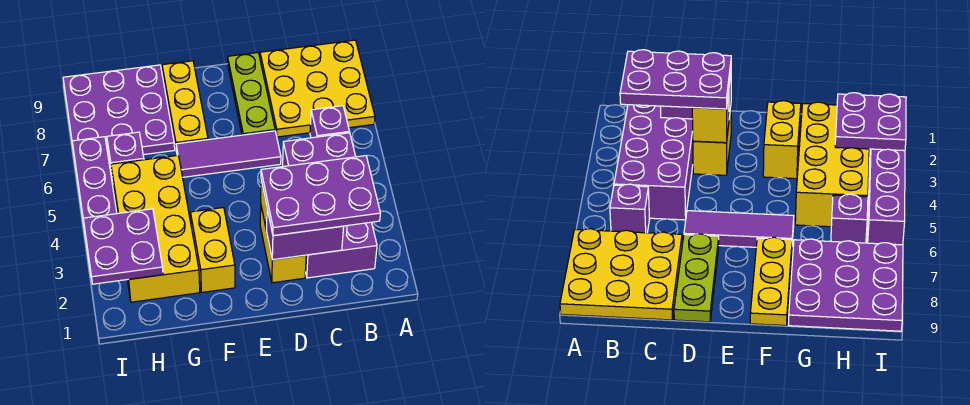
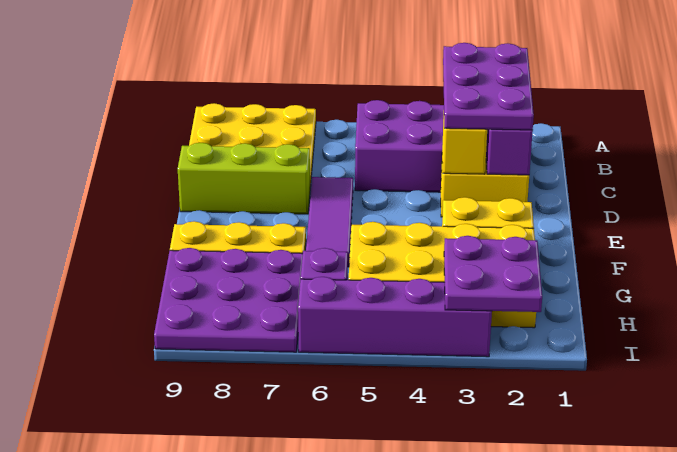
purple 1x1 brick [310,106,350,138] -> none
lime 1x3 plate [228,53,275,135] -> lime 1x3 brick [178,143,310,214]

